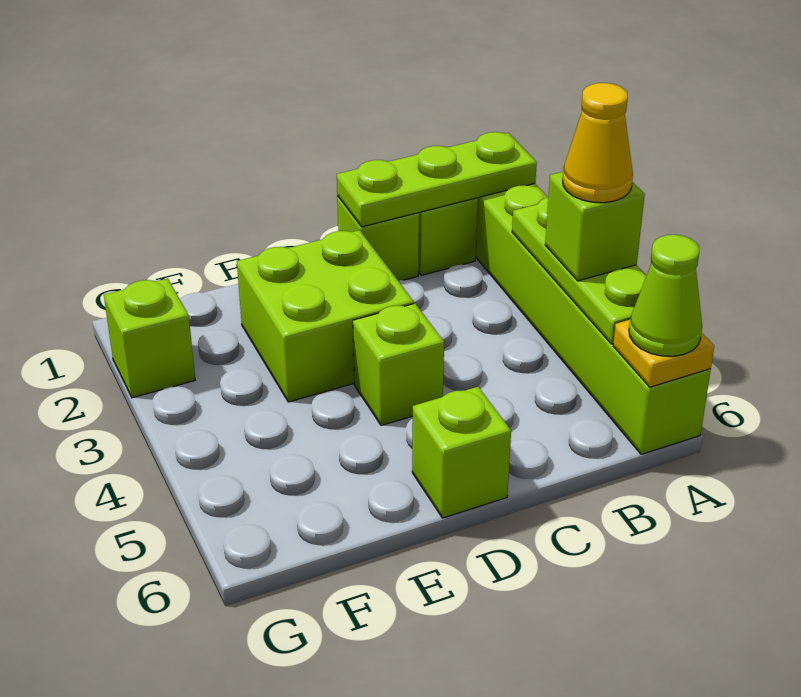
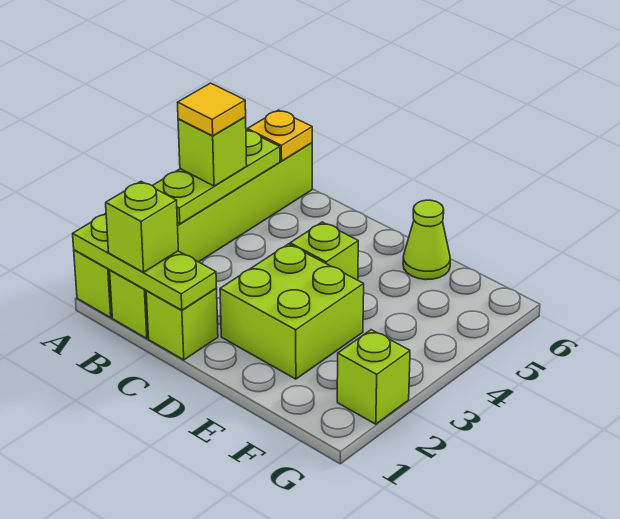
yellow 1x1 cone [563,83,633,203] -> yellow 1x1 tile [177,83,246,136]
lime 1x1 cone [629,235,702,356] -> lime 1x1 cone moved to [403,200,450,280]
lime 1x1 brick [412,387,511,518] -> lime 1x1 brick moved to [106,182,178,272]

